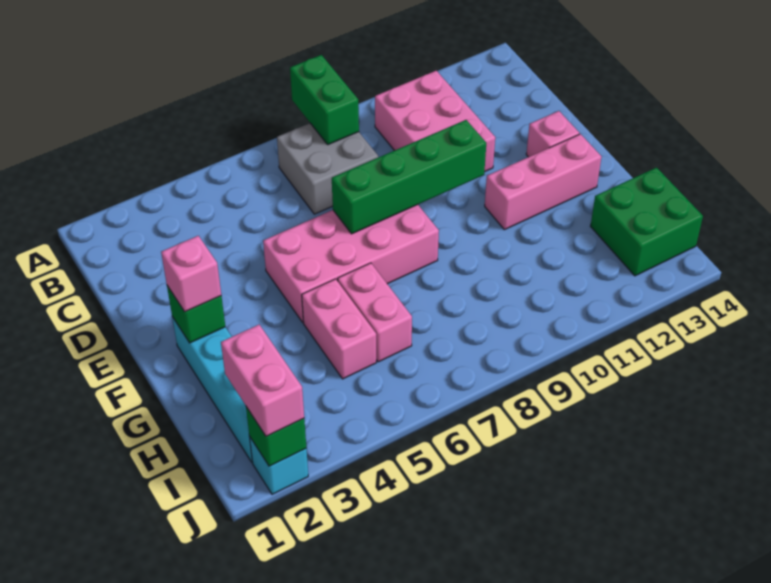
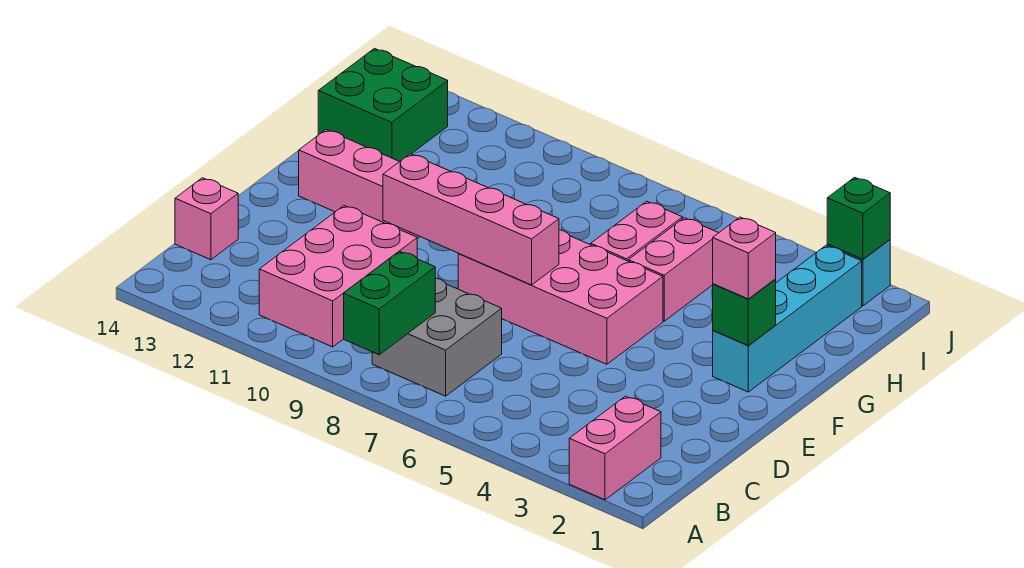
green 1x4 brick [332,120,486,234] -> pink 1x4 brick [383,154,559,285]
pink 1x1 brick [526,111,579,157] -> pink 1x1 brick moved to [175,178,238,260]
pink 1x2 brick [221,325,304,436] -> pink 1x2 brick moved to [569,396,661,500]

